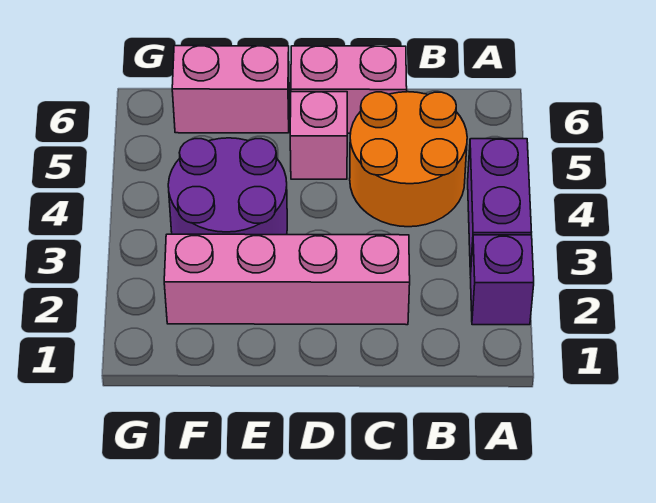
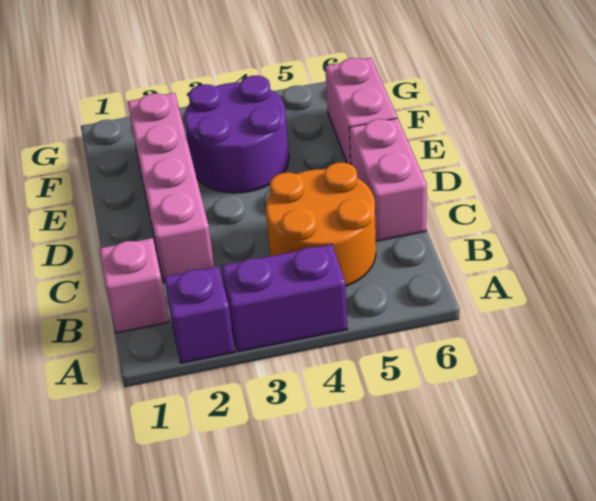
pink 1x1 brick [290,92,347,179] -> pink 1x1 brick moved to [99,238,169,333]

